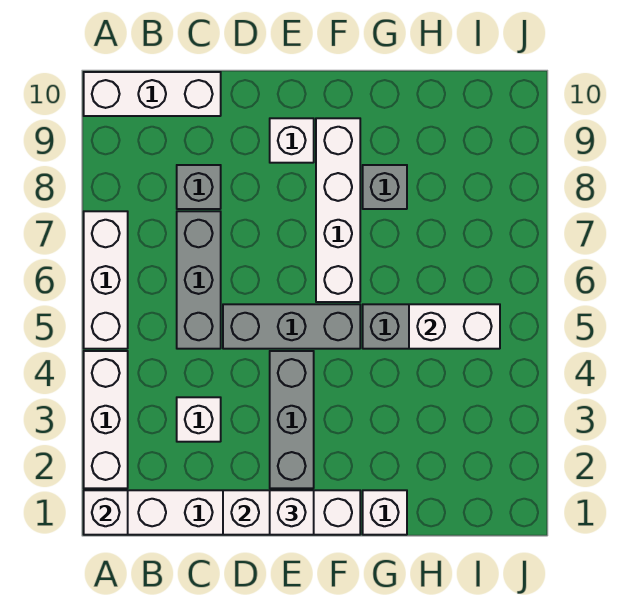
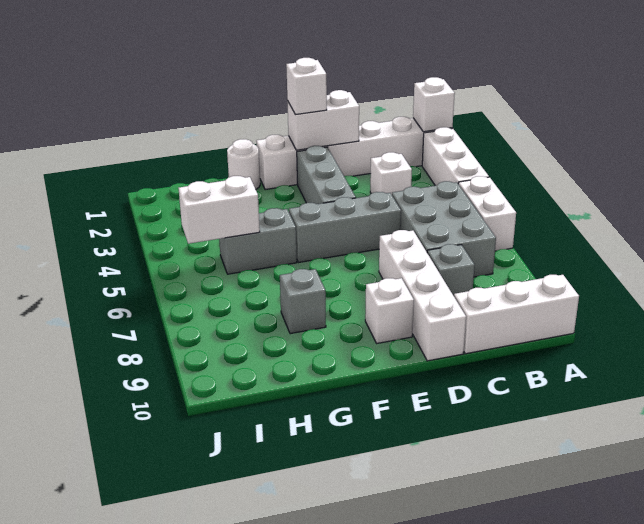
white 1x3 brick [84,211,128,349] -> white 1x2 brick [458,176,516,251]
grey 1x3 brick [177,211,221,349] -> grey 2x3 brick [392,181,496,277]
white 1x4 brick [316,118,360,302] -> white 1x4 brick moved to [379,230,466,361]
white 1x1 brick [363,490,407,535] -> white 1x1 round brick [227,139,260,189]

